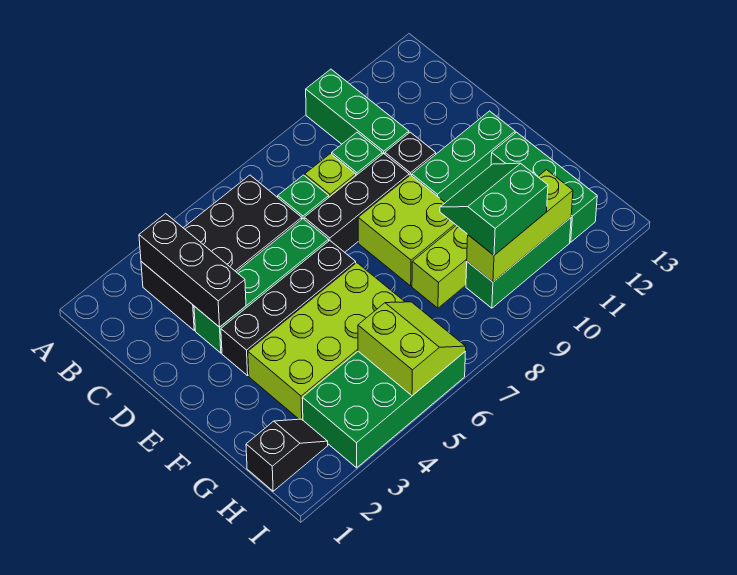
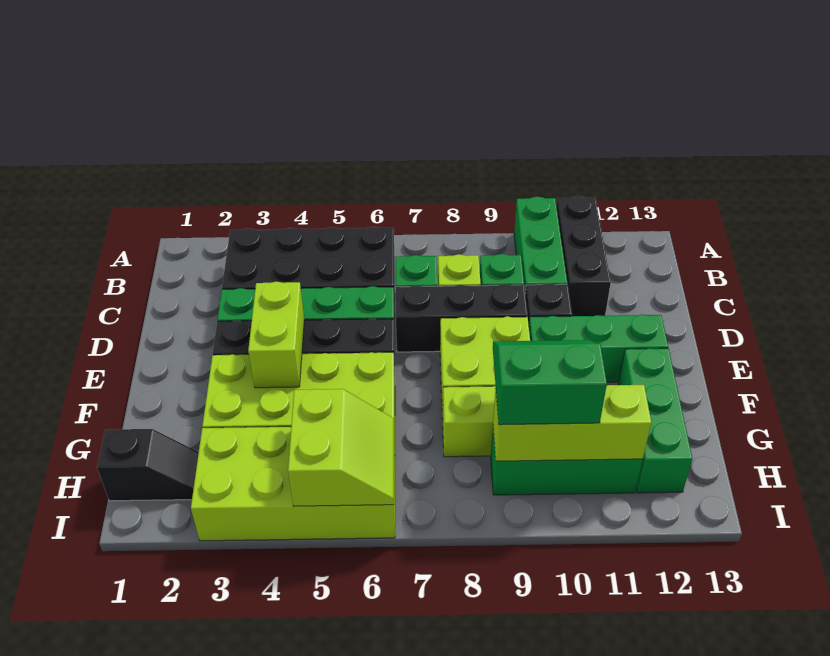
black 1x3 brick [139,214,246,327] -> black 1x3 brick moved to [556,196,611,316]
none -> lime 1x2 brick [248,282,304,388]
green 2x4 brick [302,351,465,468] -> lime 2x4 brick [191,427,395,541]

